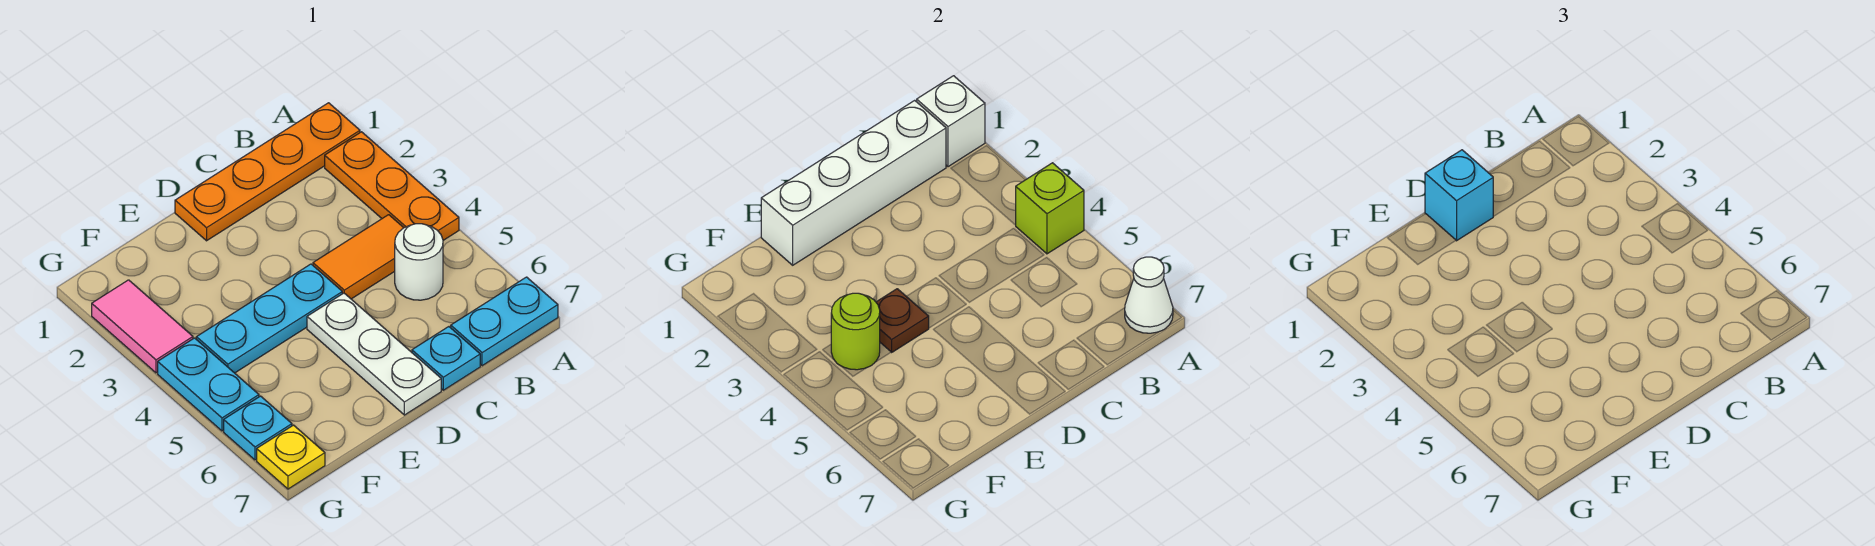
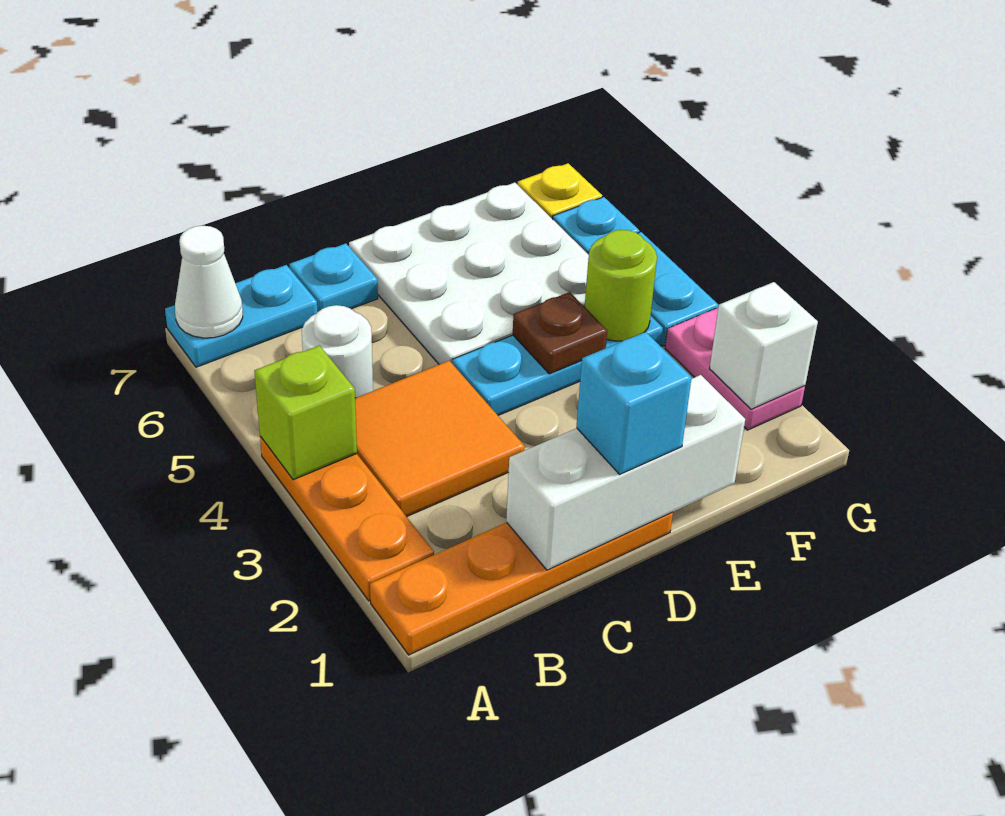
white 1x1 brick [917,76,985,167] -> white 1x1 brick moved to [709,282,818,409]
white 1x4 brick [761,100,946,265] -> white 1x3 brick [506,375,745,570]
orange 1x2 tile [313,215,404,299] -> orange 2x2 tile [355,361,525,517]
white 1x3 plate [307,293,441,415] -> white 3x3 plate [349,183,589,364]
pink 1x2 tile [92,280,193,373] -> pink 1x2 plate [665,308,805,430]

